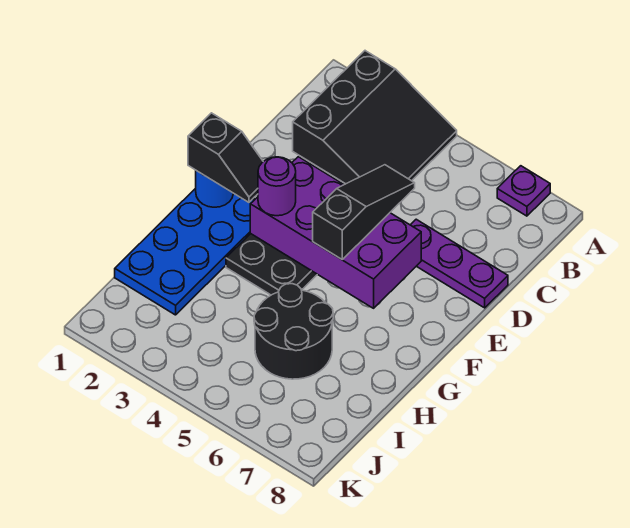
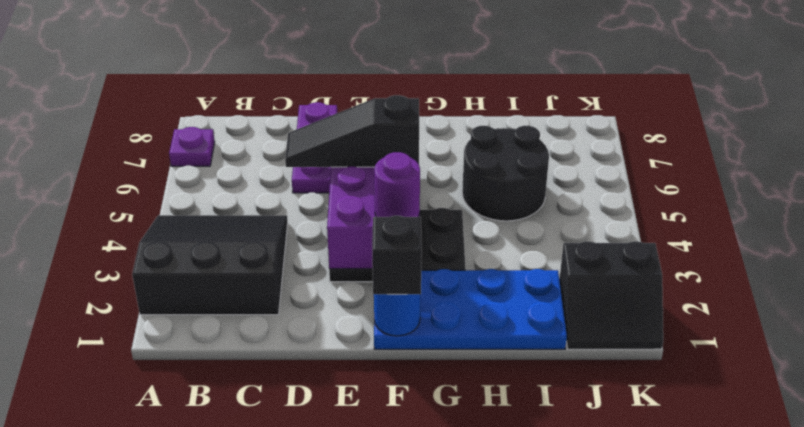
none -> black 2x2 slope [559,241,663,349]

